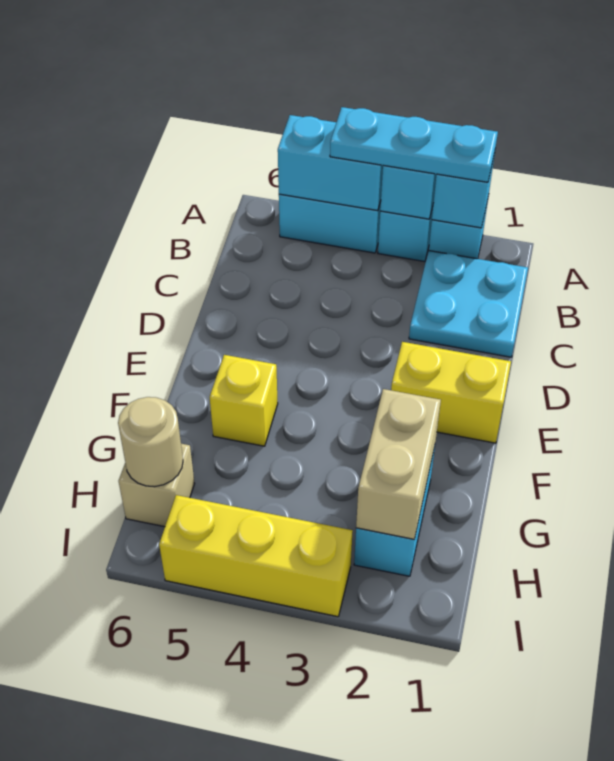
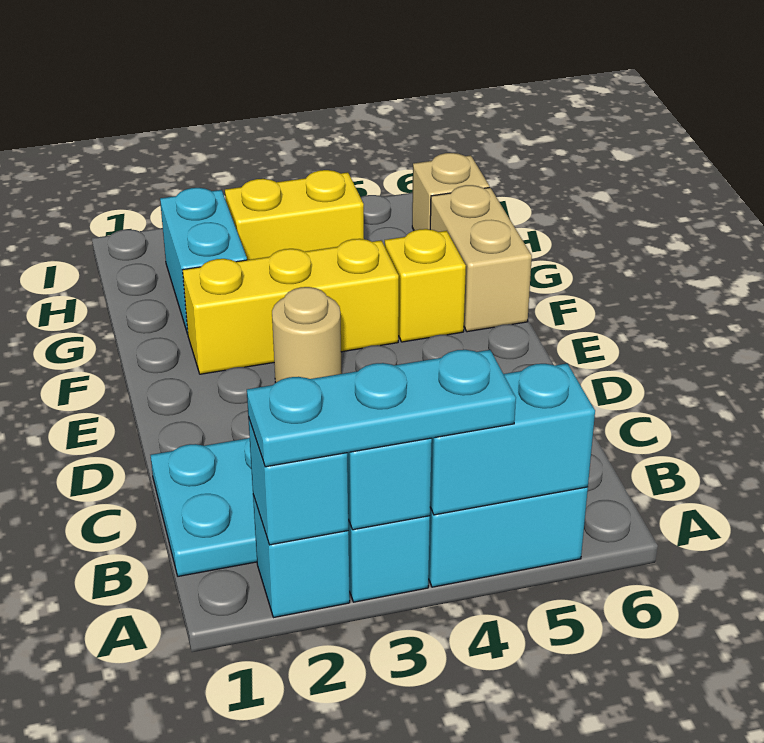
yellow 1x2 brick [391,342,511,443] -> yellow 1x2 brick moved to [225,170,364,260]
tan 1x2 brick [356,389,441,539] -> tan 1x2 brick moved to [430,185,532,332]
tan 1x1 round brick [118,397,183,487] -> tan 1x1 round brick moved to [272,287,342,383]
yellow 1x3 brick [159,495,352,617] -> yellow 1x3 brick moved to [183,239,399,374]

